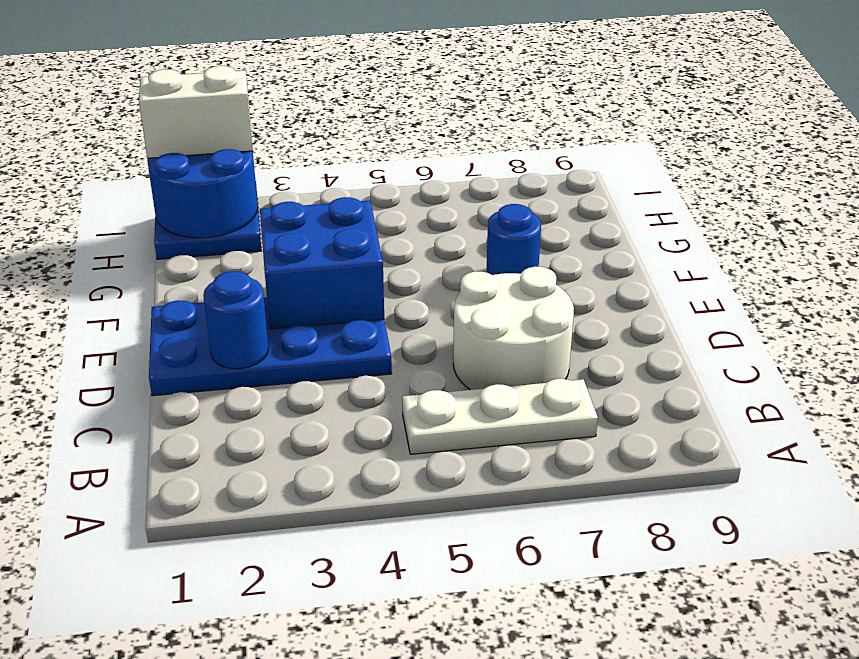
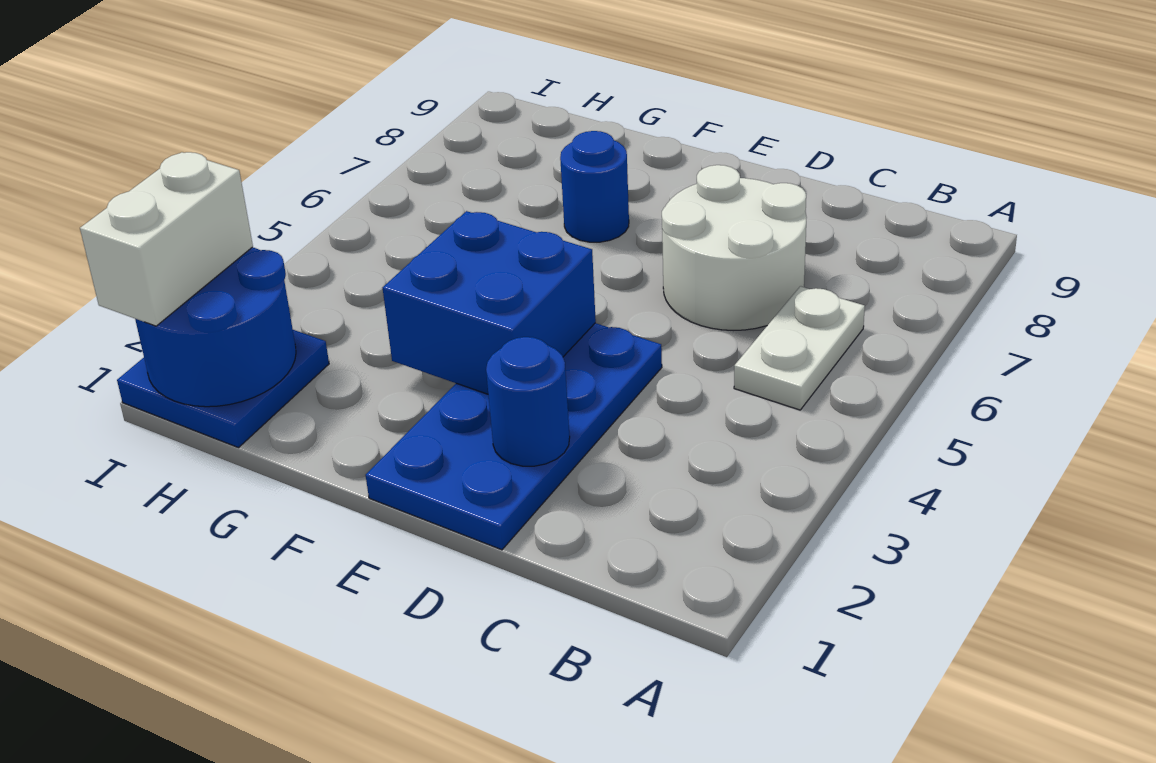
white 1x3 plate [402,379,598,454] -> white 1x2 plate [734,286,865,410]

